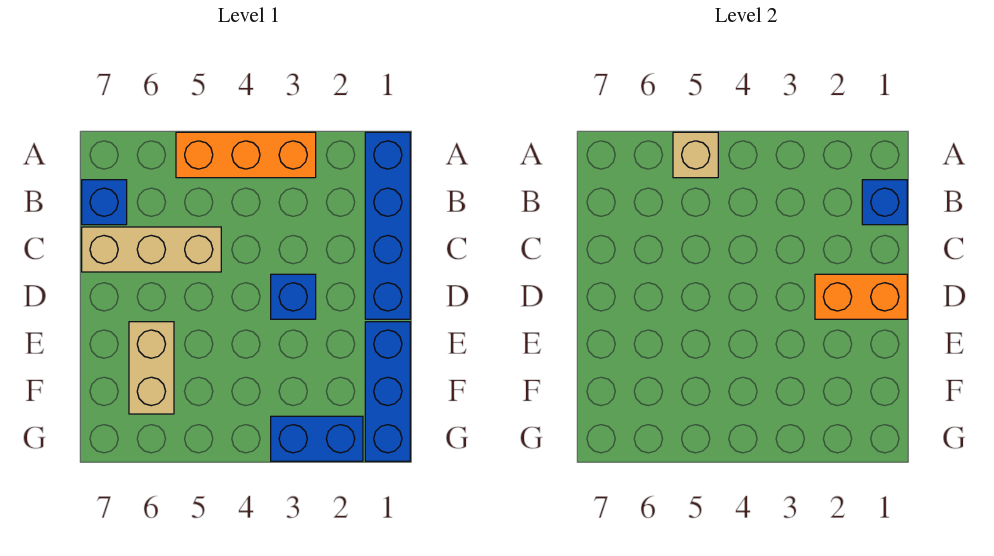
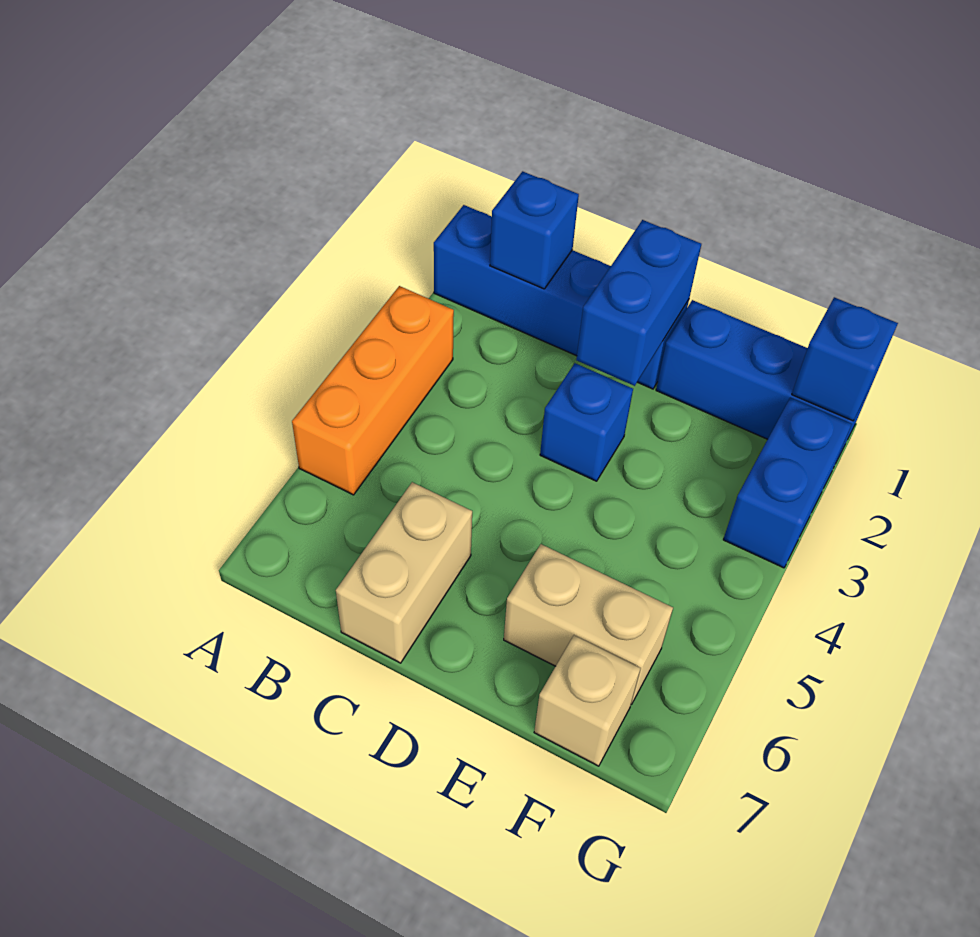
tan 1x1 brick [673,132,718,178] -> tan 1x1 brick moved to [534,635,641,766]
blue 1x1 brick [82,180,127,225] -> blue 1x1 brick moved to [792,297,898,421]
tan 1x3 brick [82,227,221,272] -> tan 1x2 brick [336,482,472,663]
orange 1x2 brick [815,274,907,319] -> blue 1x2 brick [576,220,701,386]

